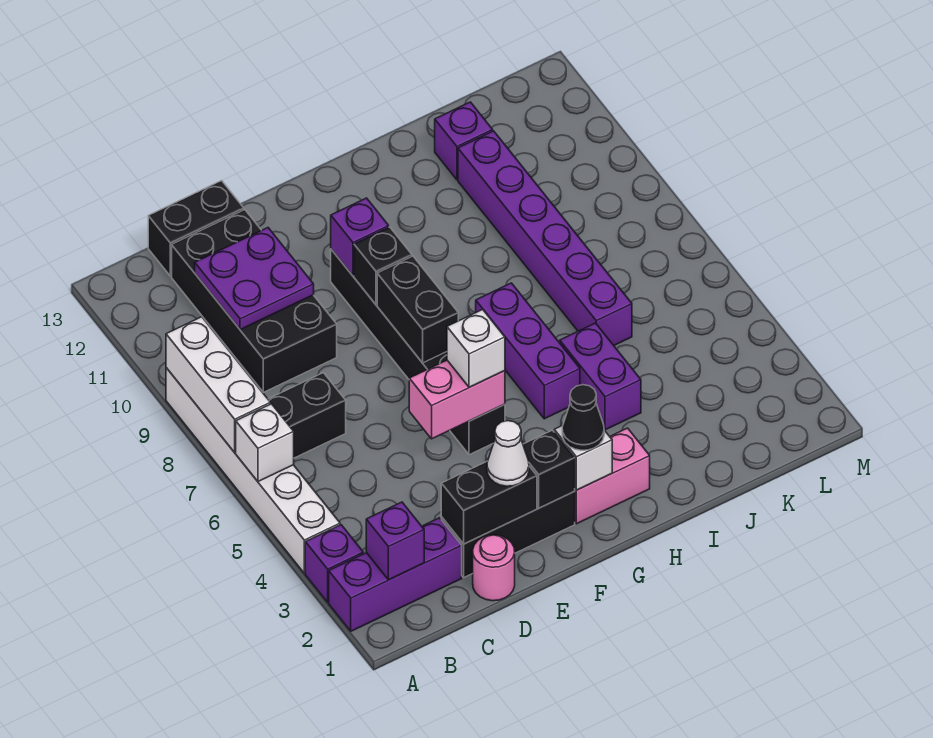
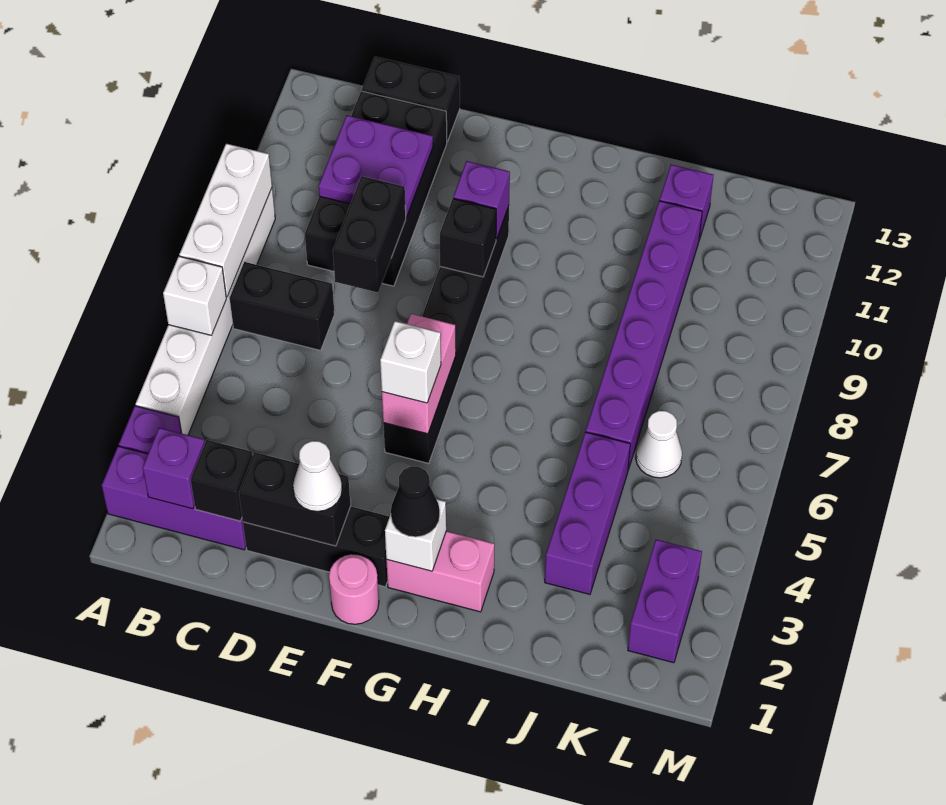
pink 1x1 round brick [473,535,515,601] -> pink 1x1 round brick moved to [329,554,379,624]
pink 1x2 brick [409,360,505,439] -> pink 1x2 brick turned to [382,314,456,434]
black 1x1 brick [523,430,575,508] -> black 1x1 brick moved to [191,440,253,521]
black 1x2 brick [377,256,458,363] -> black 1x2 brick moved to [333,176,406,292]
purple 1x3 brick [476,283,580,419] -> purple 1x3 brick moved to [545,432,630,594]
purple 1x2 brick [560,323,641,430] -> purple 1x2 brick moved to [628,540,702,663]
none -> white 1x1 cone [636,411,682,478]

